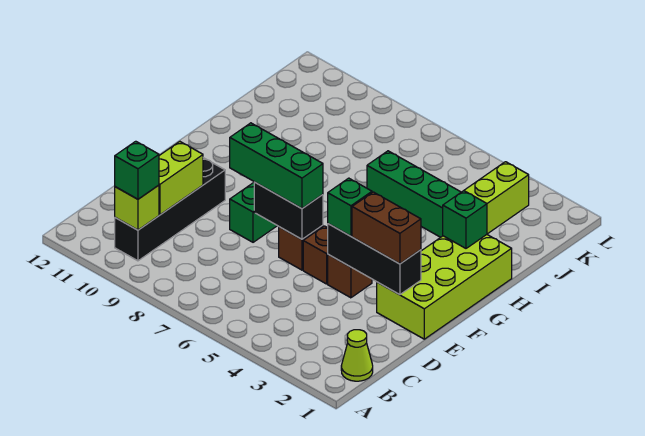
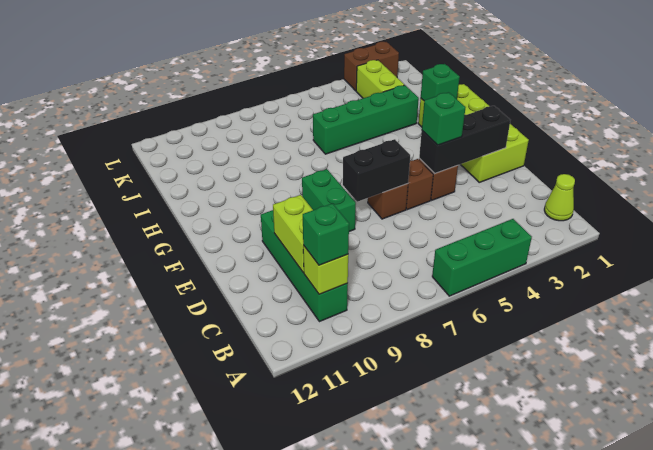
black 1x4 brick [115,158,225,261] -> green 1x4 brick [261,210,348,322]
brown 1x2 brick [352,192,421,264] -> brown 1x2 brick moved to [344,42,399,91]
green 1x3 brick [230,123,323,209] -> green 1x3 brick moved to [432,219,532,296]

